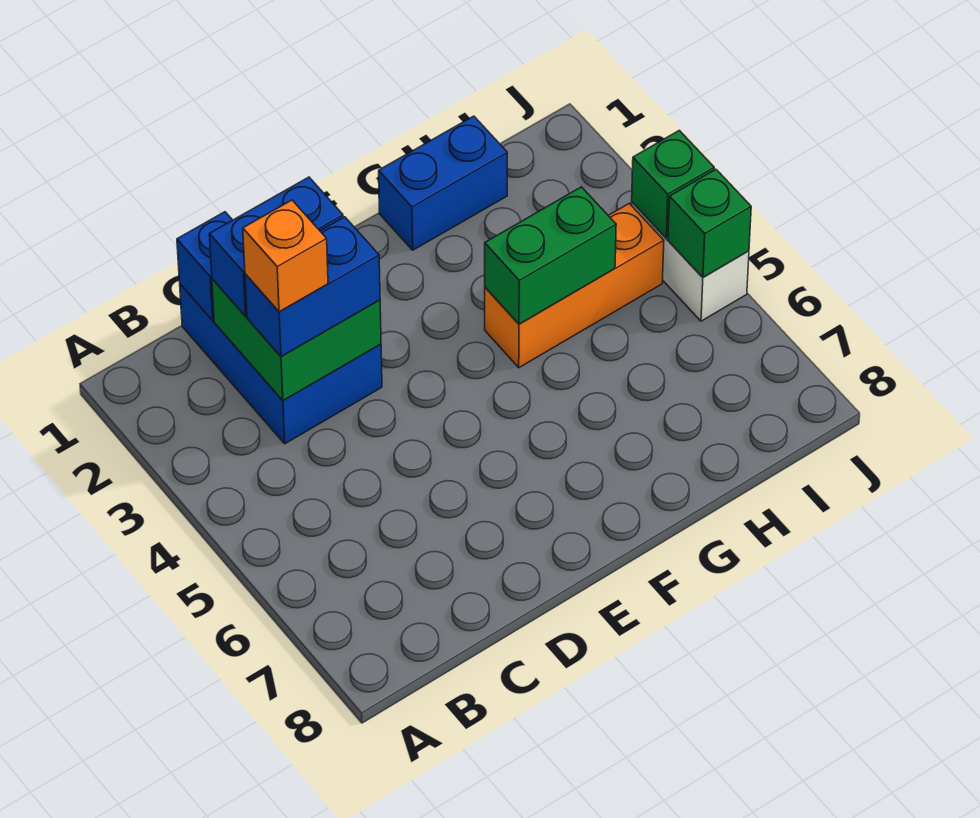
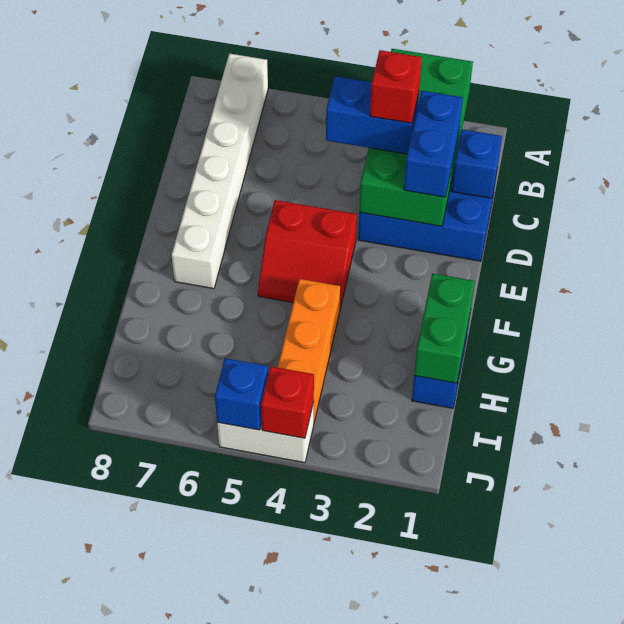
none -> white 1x6 brick [172,54,268,289]
green 2x2 brick [212,279,381,400] -> green 2x4 brick [359,49,473,226]
blue 1x2 brick [245,217,380,356] -> blue 1x2 brick turned to [326,77,419,154]
orange 1x1 brick [243,200,328,312] -> red 1x1 brick [370,50,422,123]
none -> red 2x2 slope [258,200,357,309]
green 1x2 brick [485,187,616,324] -> green 1x2 brick moved to [414,274,475,383]
green 1x1 brick [632,130,714,238] -> red 1x1 brick [261,366,314,438]
green 1x1 brick [668,169,751,277] -> blue 1x1 brick [215,358,268,430]

